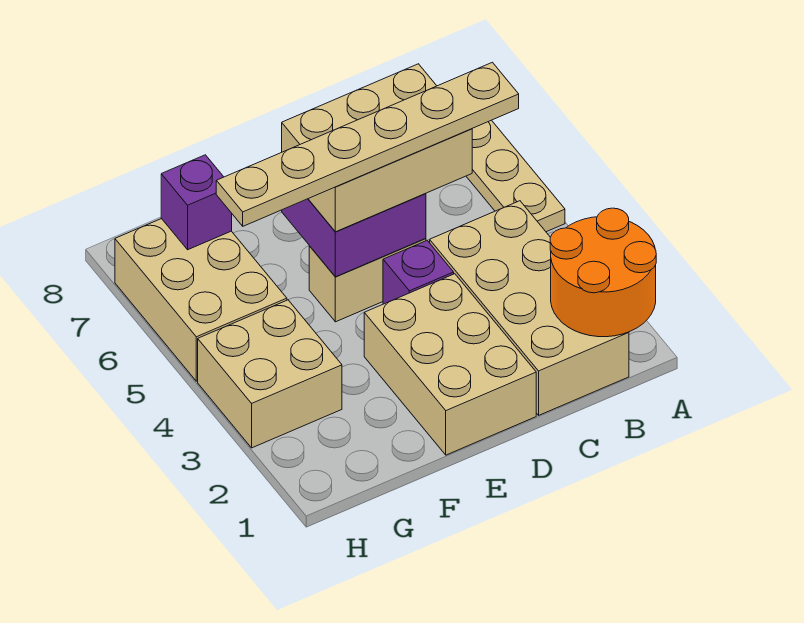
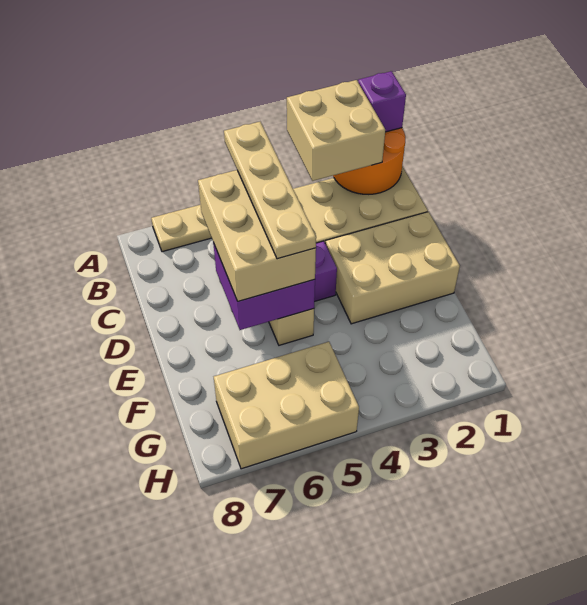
tan 1x6 plate [216,62,519,226] -> tan 1x4 plate [224,122,316,259]
tan 2x2 brick [198,300,342,448] -> tan 2x2 brick moved to [287,80,385,181]
purple 1x1 brick [161,155,232,250] -> purple 1x1 brick moved to [358,71,406,132]

